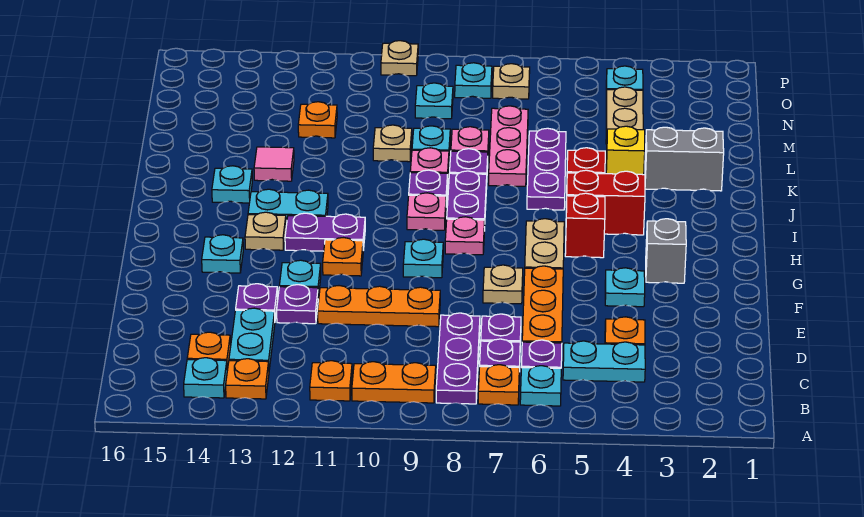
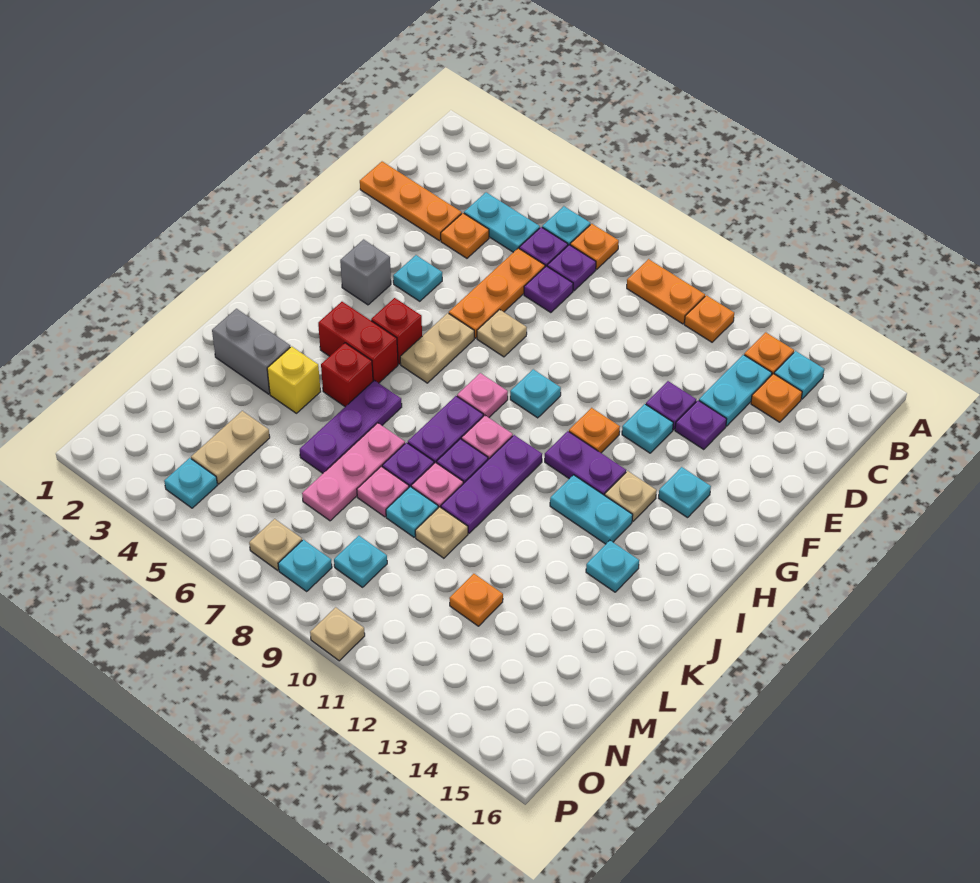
purple 1x3 plate [436,313,480,404] -> purple 1x3 plate moved to [441,435,542,533]
orange 1x3 plate [318,286,440,327] -> orange 1x3 plate moved to [360,162,462,241]
pink 1x1 tile [254,147,294,181] -> none

